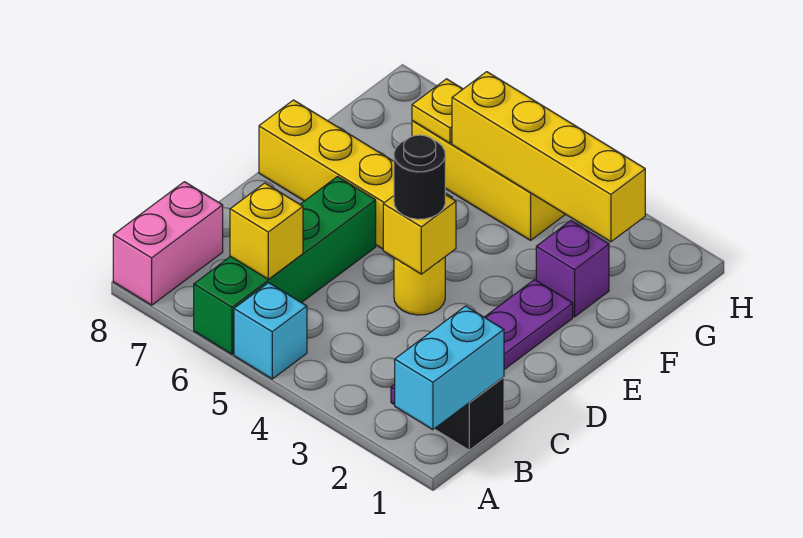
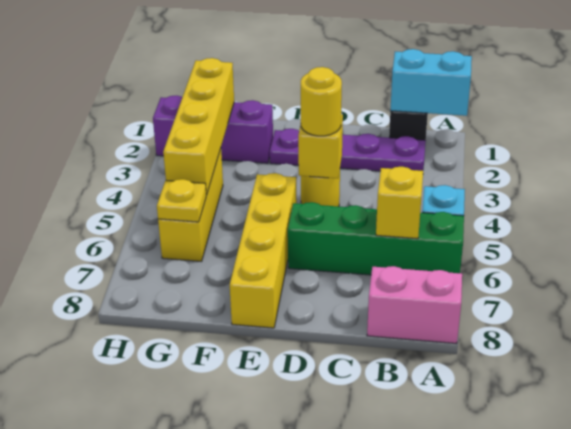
black 1x1 round brick [394,135,445,219] -> yellow 1x1 round brick [301,67,342,136]
purple 1x1 brick [536,221,609,317] -> purple 1x3 brick [153,96,273,163]

